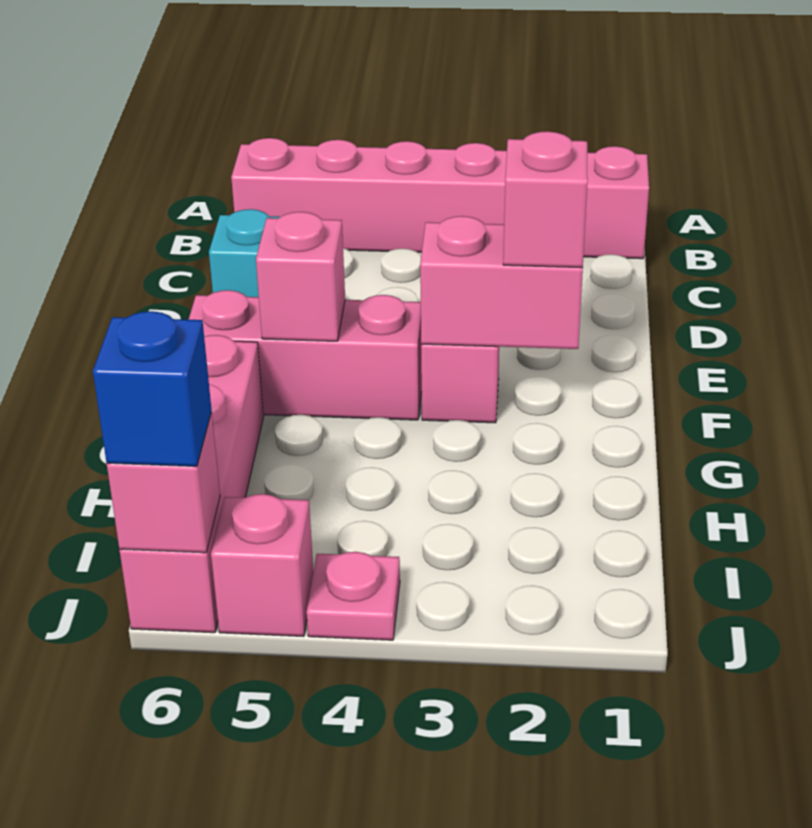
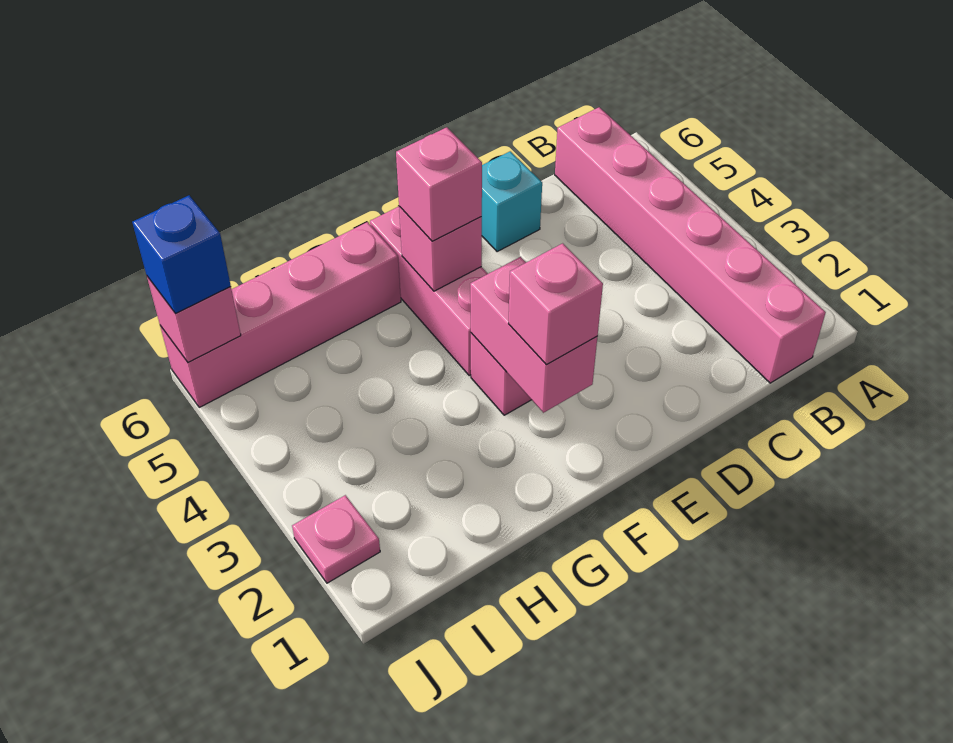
pink 1x1 plate [307,552,400,640] -> pink 1x1 plate moved to [292,495,380,583]
pink 1x1 brick [211,494,313,637] -> pink 1x1 brick moved to [396,127,482,241]

